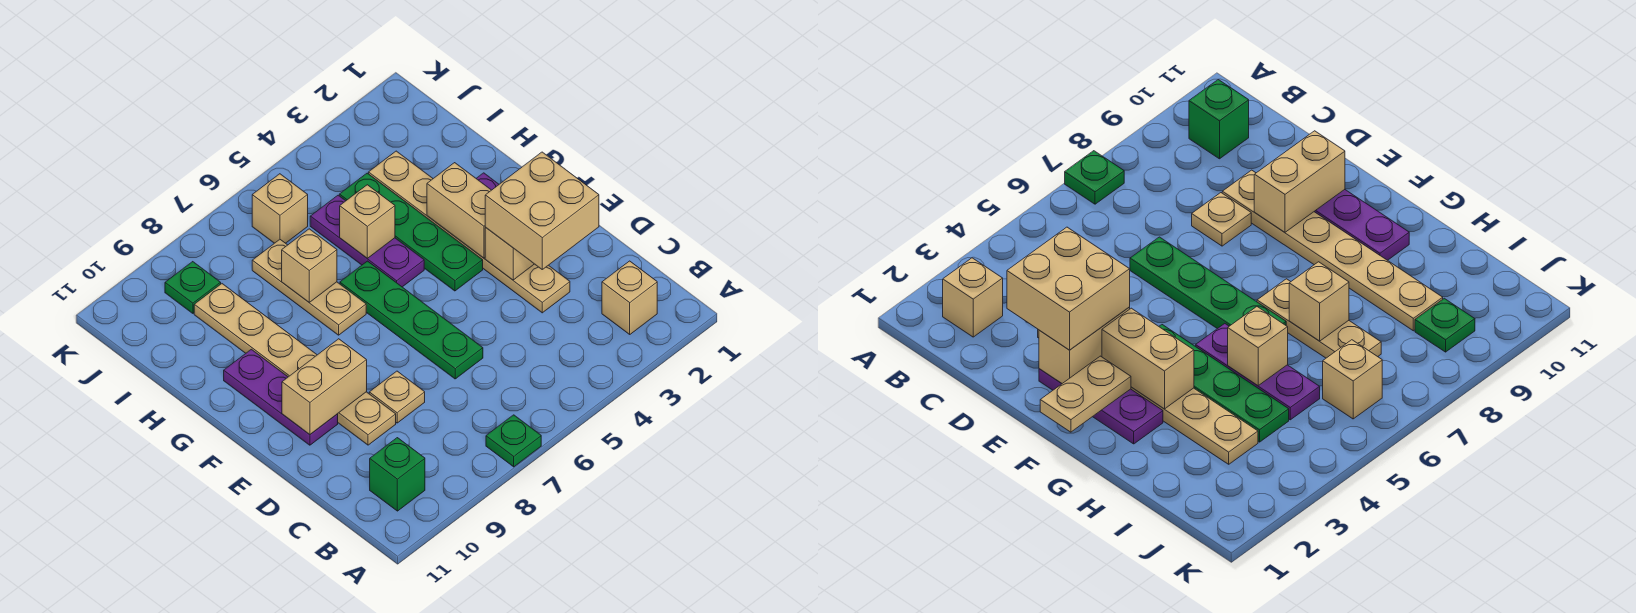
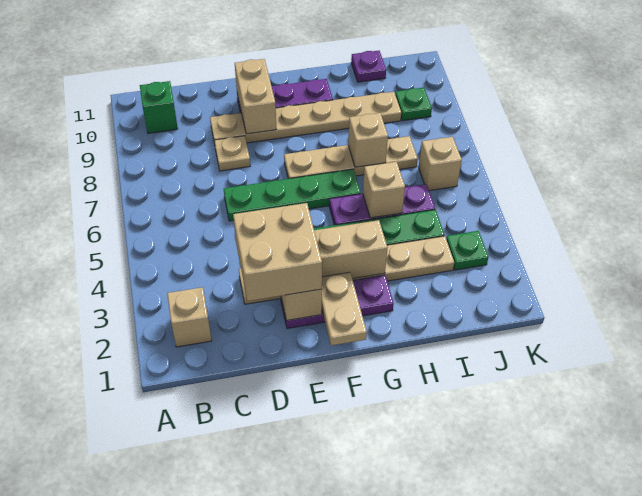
green 1x1 plate [486,415,541,467] -> green 1x1 plate moved to [446,231,489,270]
tan 1x3 plate [252,240,366,335] -> tan 1x4 plate [284,136,418,179]
none -> purple 1x1 plate [351,51,386,82]

